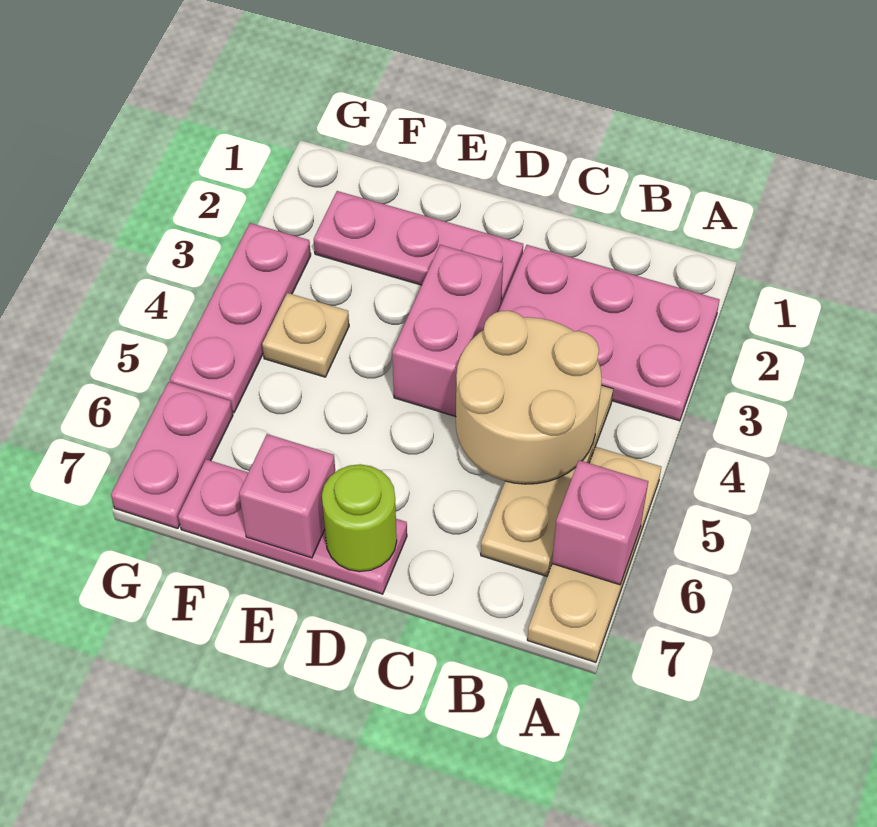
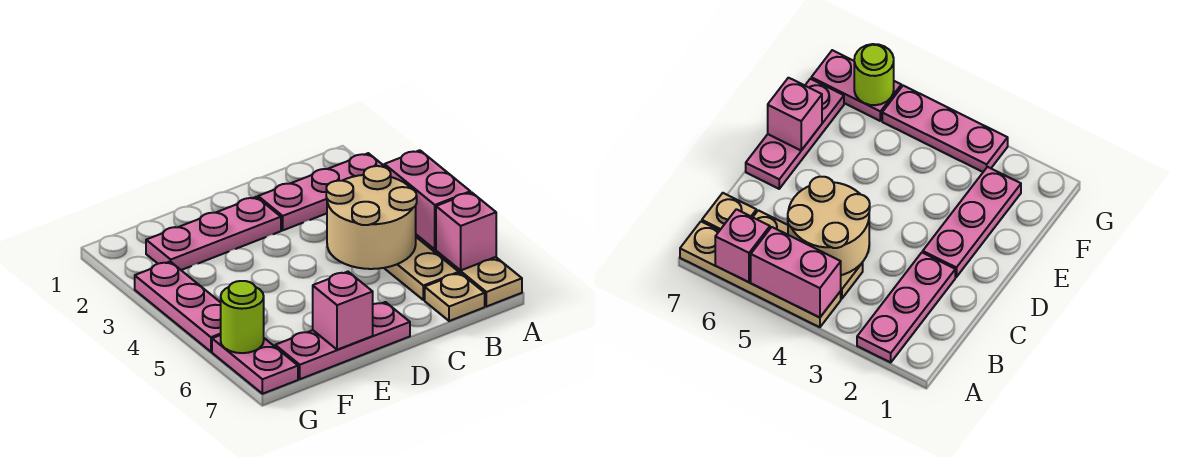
pink 2x3 plate [499,245,720,421] -> pink 1x3 plate [258,153,384,230]
tan 1x3 plate [527,447,661,662] -> tan 1x4 plate [416,235,522,307]
pink 1x2 brick [392,245,503,417] -> pink 1x2 brick moved to [384,150,470,249]
lime 1x1 round brick [322,464,397,572] -> lime 1x1 round brick moved to [221,281,264,353]
tan 1x1 plate [262,293,349,377] -> tan 1x1 plate moved to [425,273,485,321]

